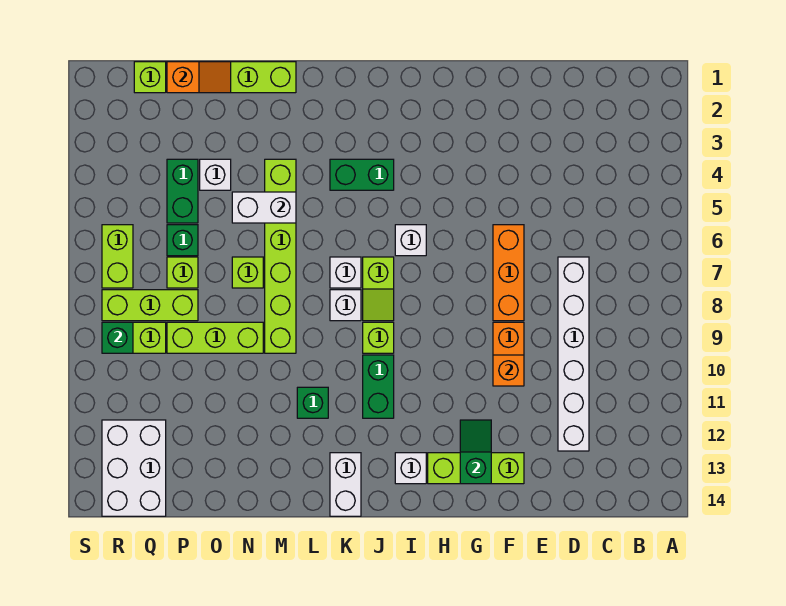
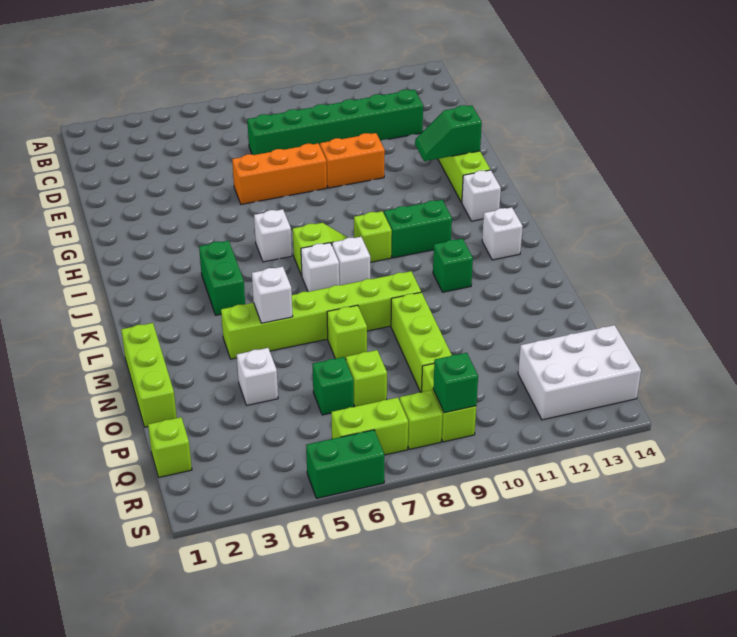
white 1x6 brick [558,257,589,451] -> green 1x6 brick [247,89,423,155]
orange 1x1 brick [493,355,524,386] -> none
white 1x2 brick [330,453,361,516] -> white 1x1 brick [482,207,523,260]
white 1x2 brick [232,192,296,223] -> white 1x1 brick [252,267,293,323]
orange 1x2 slope [167,62,231,93] -> none
green 1x2 brick [167,159,198,223] -> green 1x2 brick moved to [306,430,384,498]
lime 1x3 brick [102,290,198,321] -> lime 1x1 brick [400,390,442,449]

